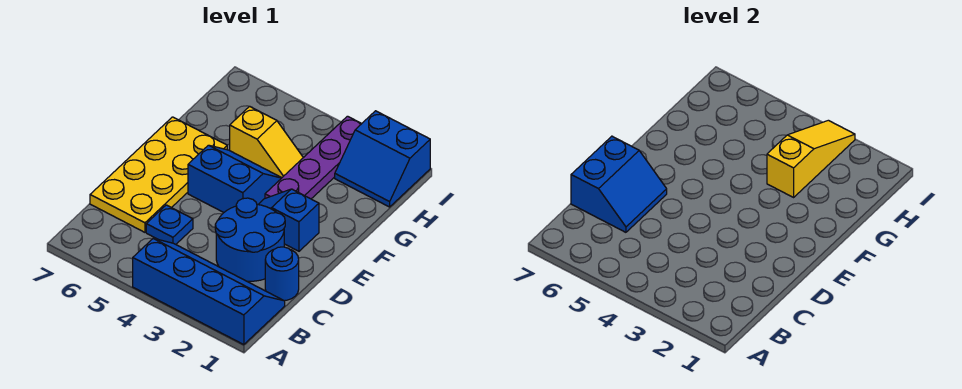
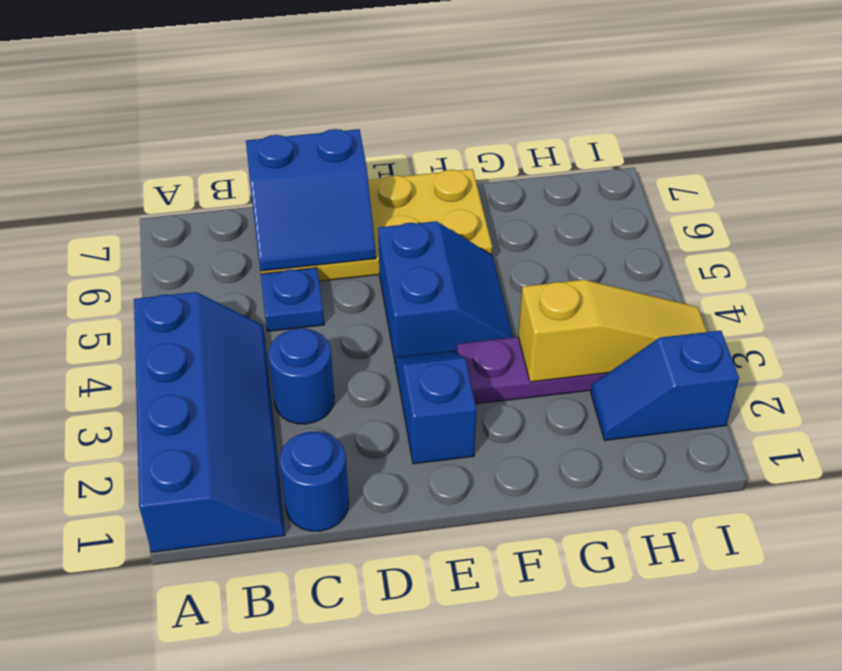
blue 2x2 round brick [215,198,285,281] -> blue 1x1 round brick [268,328,334,424]
yellow 1x2 slope [230,106,303,178] -> none
blue 2x2 slope [335,111,430,207] -> blue 1x2 slope [591,331,739,440]

